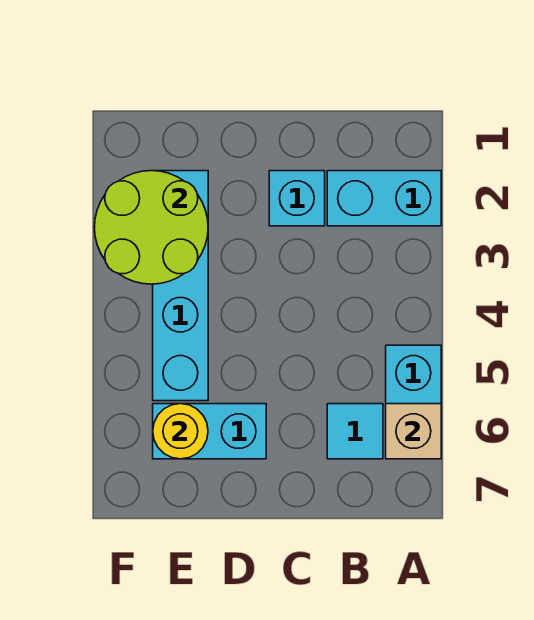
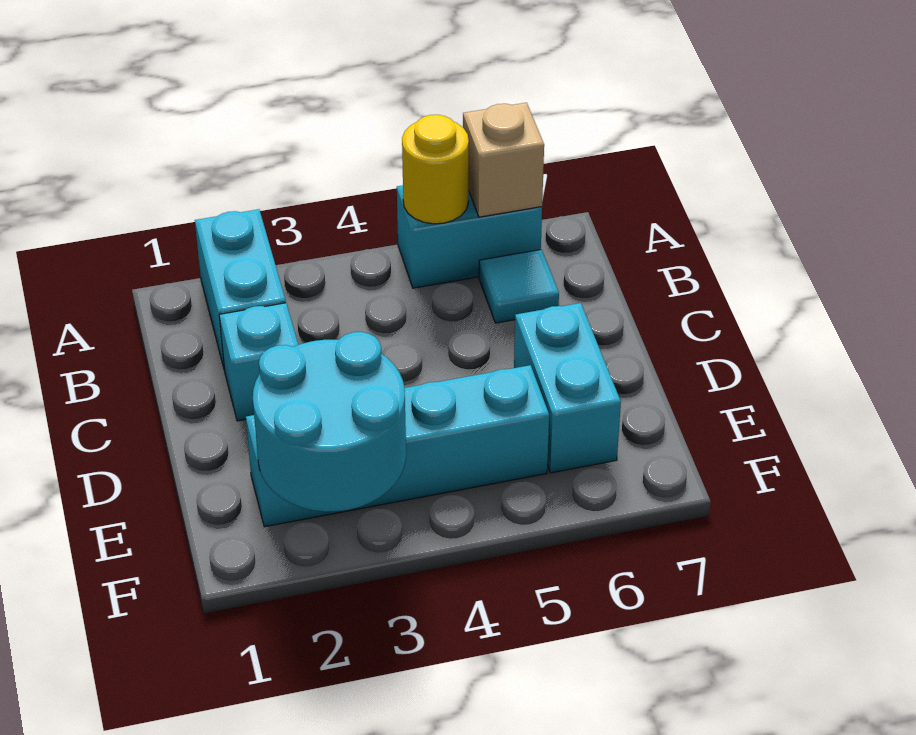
lime 2x2 round brick [94,171,208,284] -> cyan 2x2 round brick [253,332,406,512]
yellow 1x1 round brick [153,404,208,459] -> yellow 1x1 round brick moved to [402,115,469,224]

